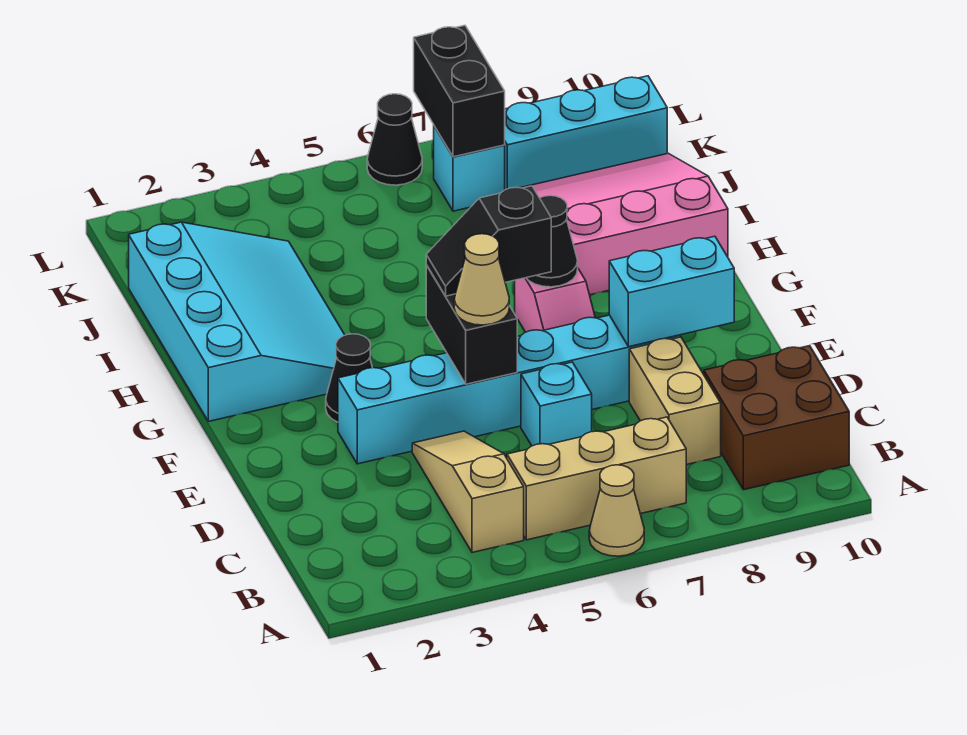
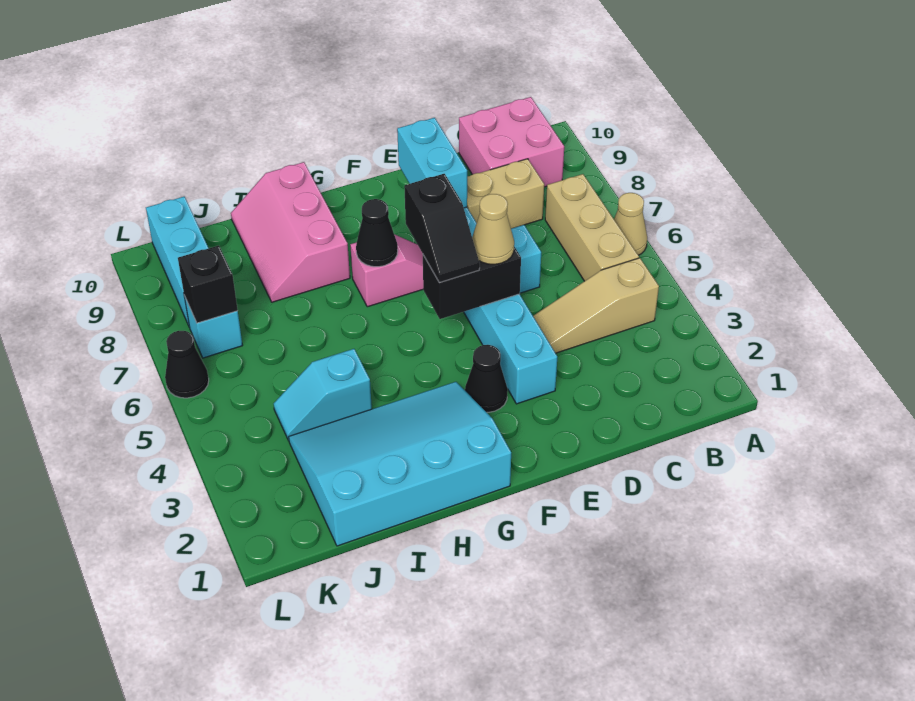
brown 2x2 brick [704,346,849,490] -> pink 2x2 brick [459,97,564,187]
pink 3x3 slope [521,153,728,295] -> pink 2x3 slope [231,162,350,302]
none -> cyan 1x2 slope [273,349,372,441]
black 1x2 brick [414,25,505,157] -> black 1x1 brick [178,246,238,323]

